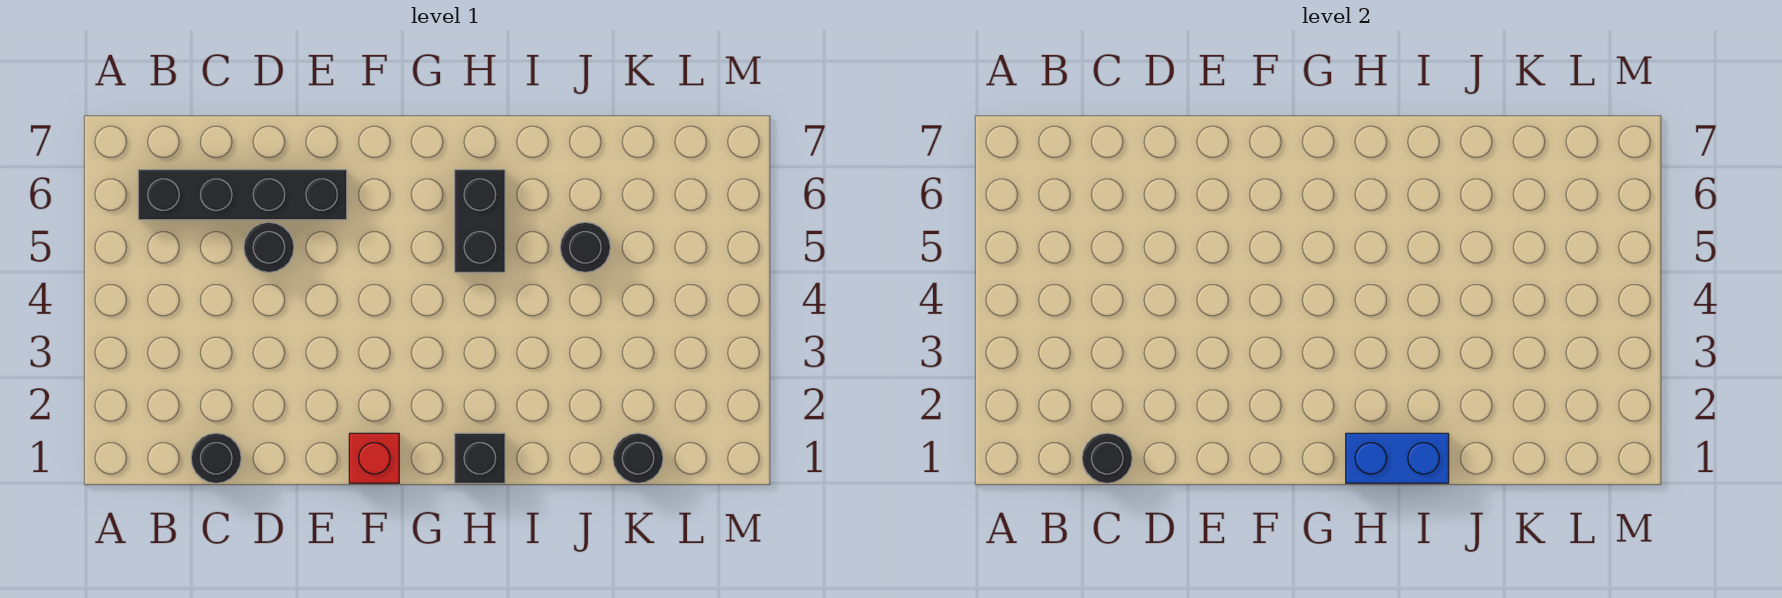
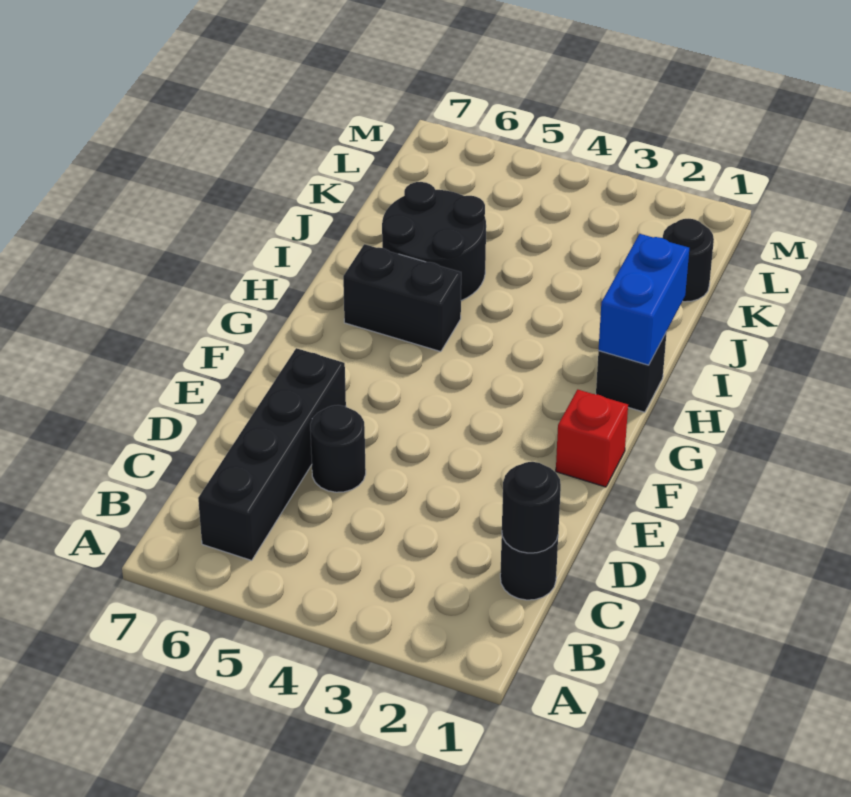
black 1x1 round brick [560,222,610,272] -> black 2x2 round brick [382,182,486,301]

